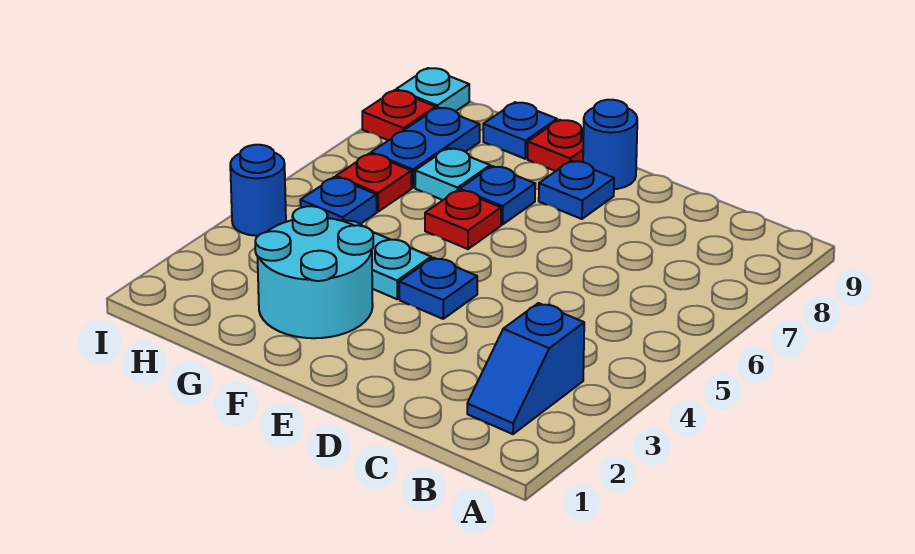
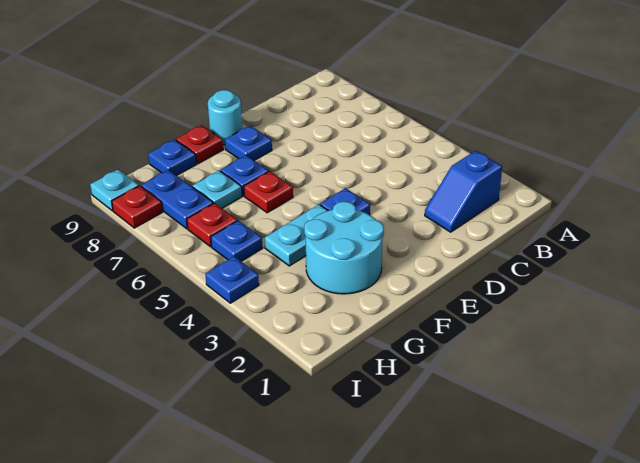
blue 1x2 slope [467,303,584,434] -> blue 1x2 slope turned to [425,151,502,232]
blue 1x1 round brick [583,100,637,189] -> cyan 1x1 round brick [208,90,242,145]
blue 1x1 round brick [230,145,286,236] -> blue 1x1 plate [205,256,259,303]

